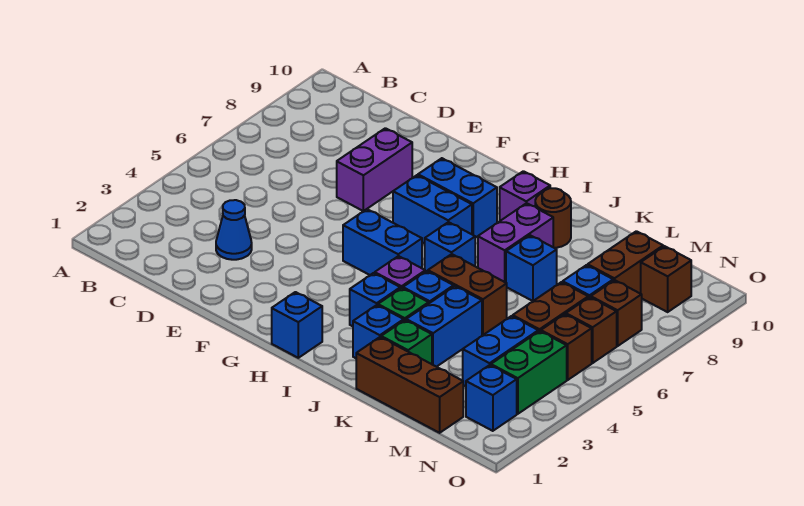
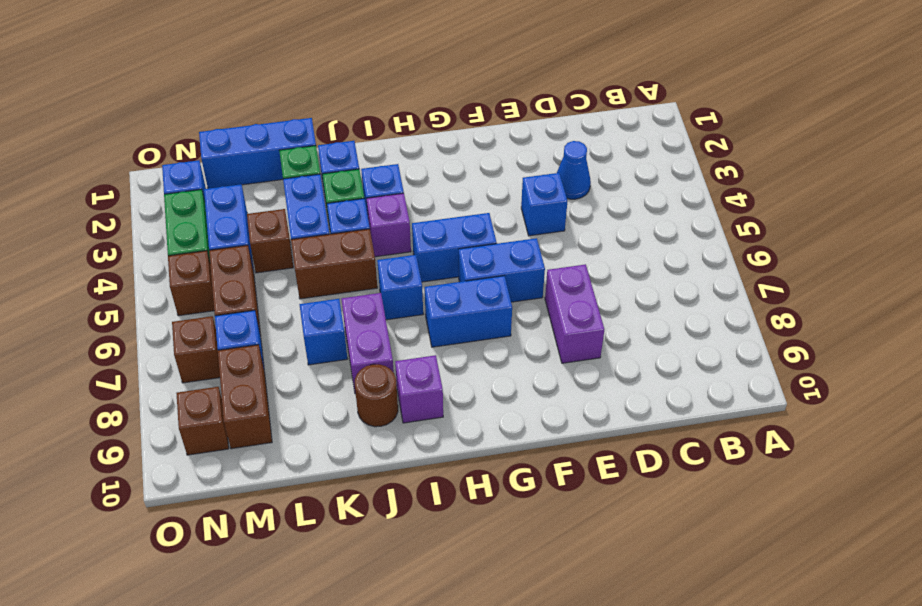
blue 1x2 brick [418,158,497,238] -> blue 1x2 brick moved to [459,238,545,302]
blue 1x1 brick [272,292,322,358] -> blue 1x1 brick moved to [521,173,567,236]
brown 1x3 brick [356,337,463,433] -> blue 1x3 brick [199,118,316,189]
brown 1x1 brick [566,297,617,363] -> brown 1x1 brick moved to [247,209,293,273]

